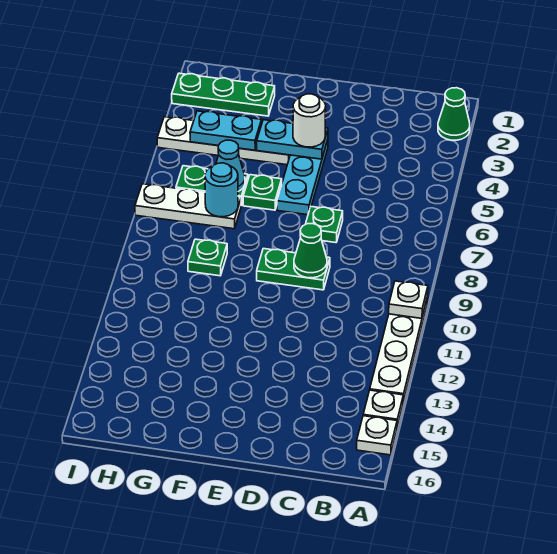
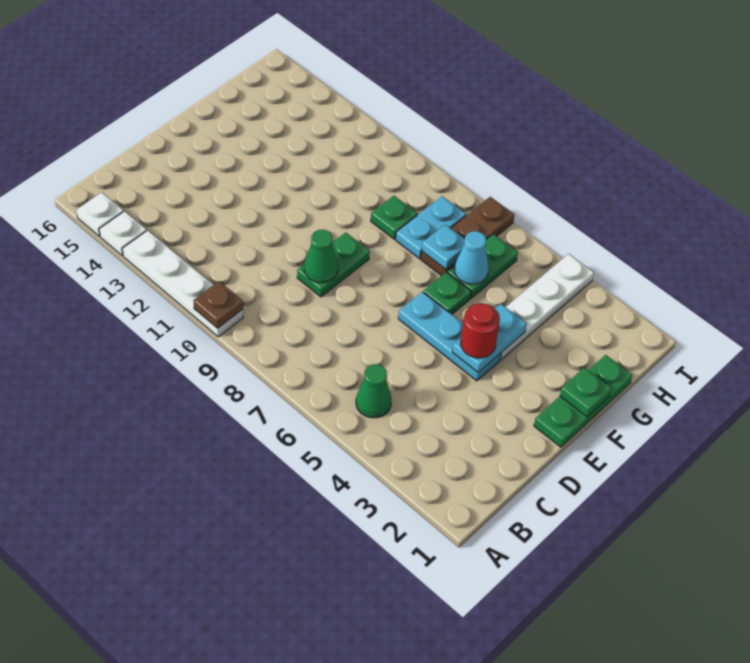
green 1x1 cone [438,88,470,140] -> green 1x1 cone moved to [356,364,391,418]
white 1x1 plate [389,281,428,318] -> brown 1x1 plate [193,281,243,328]
green 1x1 plate [306,207,343,243] -> green 1x1 plate moved to [560,367,612,417]
white 1x1 round brick [293,94,326,147] -> red 1x1 round brick [461,303,500,358]
green 1x3 plate [172,73,275,116] -> green 1x3 plate moved to [534,355,632,447]
cyan 1x2 plate [190,111,262,150] -> cyan 1x2 plate moved to [396,196,466,259]
white 1x3 plate [135,184,241,229] -> brown 1x3 plate [421,197,514,276]
cyan 1x1 round brick [205,163,238,217] -> cyan 1x1 plate [422,225,465,270]

